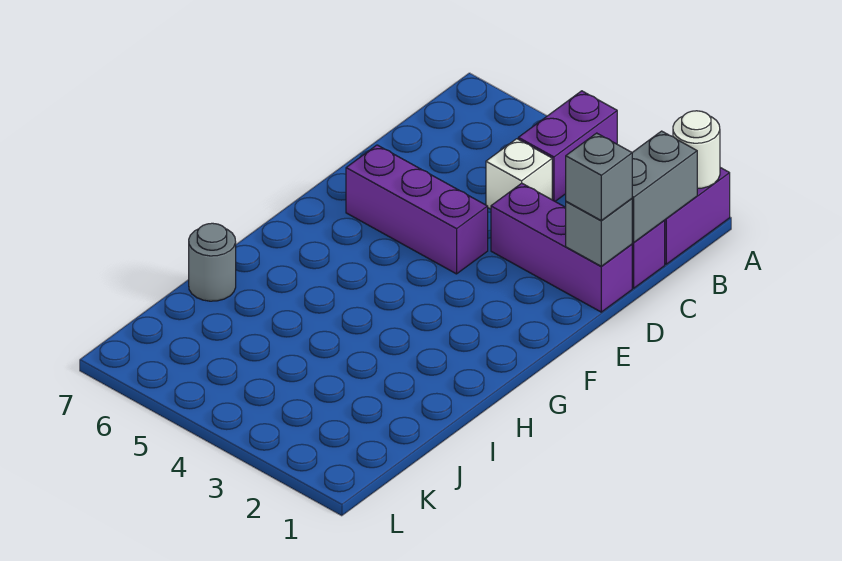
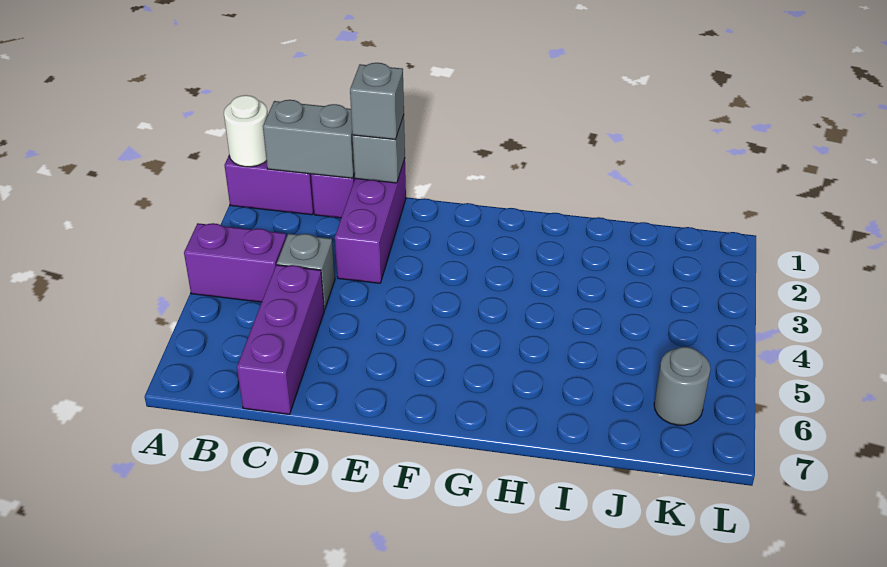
white 1x1 brick [486,139,552,209] -> grey 1x1 brick [277,234,335,310]
purple 1x3 brick [346,145,488,274] -> purple 1x3 brick moved to [237,265,324,414]
grey 1x1 round brick [189,223,236,301] -> grey 1x1 round brick moved to [654,347,711,425]

